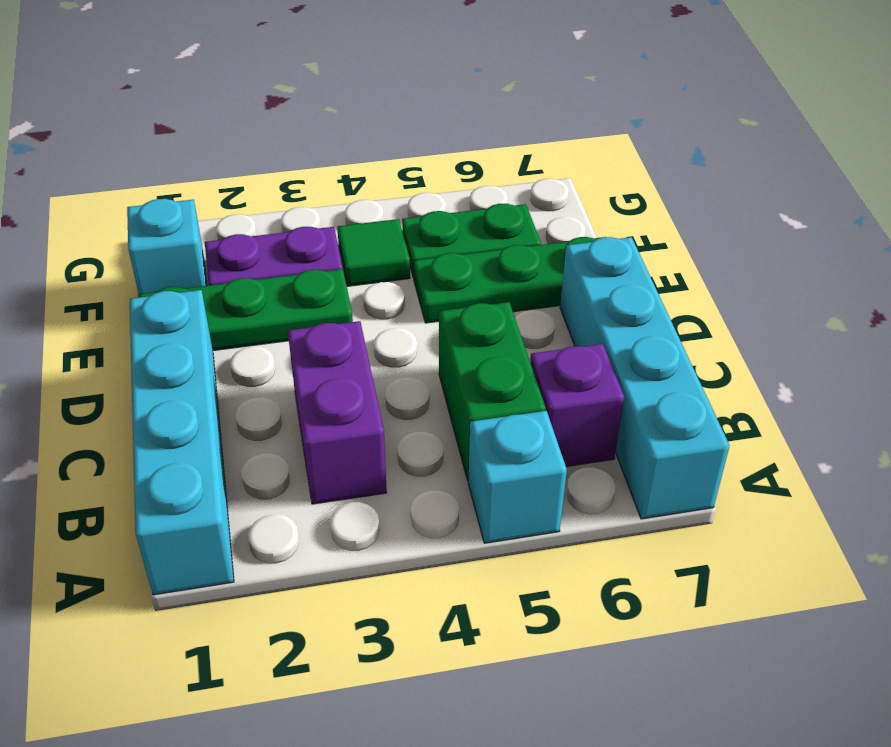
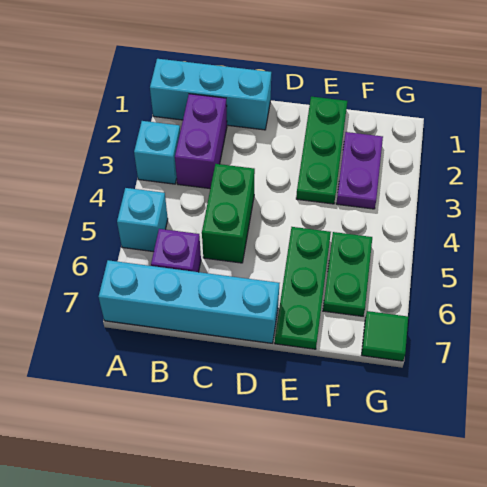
cyan 1x4 brick [130,290,234,595] -> cyan 1x3 brick [150,59,271,130]
purple 1x2 brick [288,321,387,504] -> purple 1x2 brick turned to [175,94,227,188]
green 1x2 brick [439,302,546,480] -> green 1x2 brick turned to [202,164,255,263]
cyan 1x1 brick [127,199,207,294] -> cyan 1x1 brick moved to [134,121,180,184]
green 1x1 tile [337,219,410,286] -> green 1x1 tile moved to [362,311,408,361]

